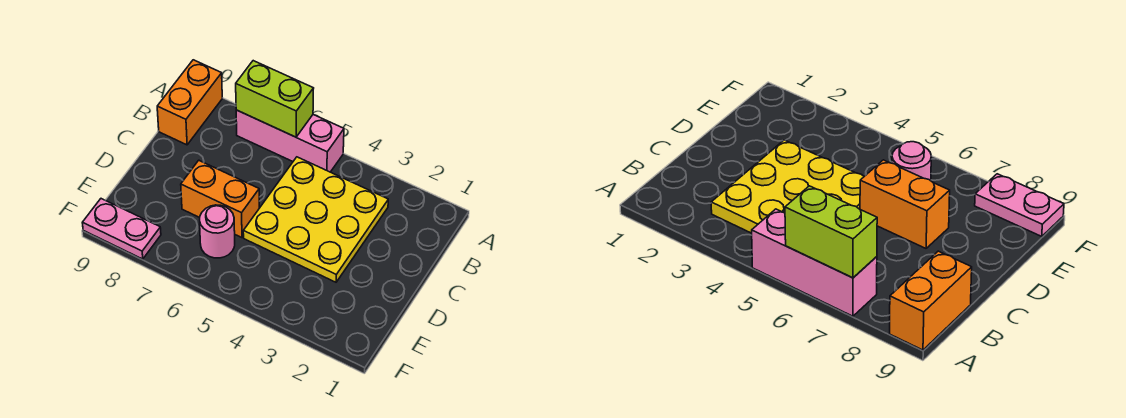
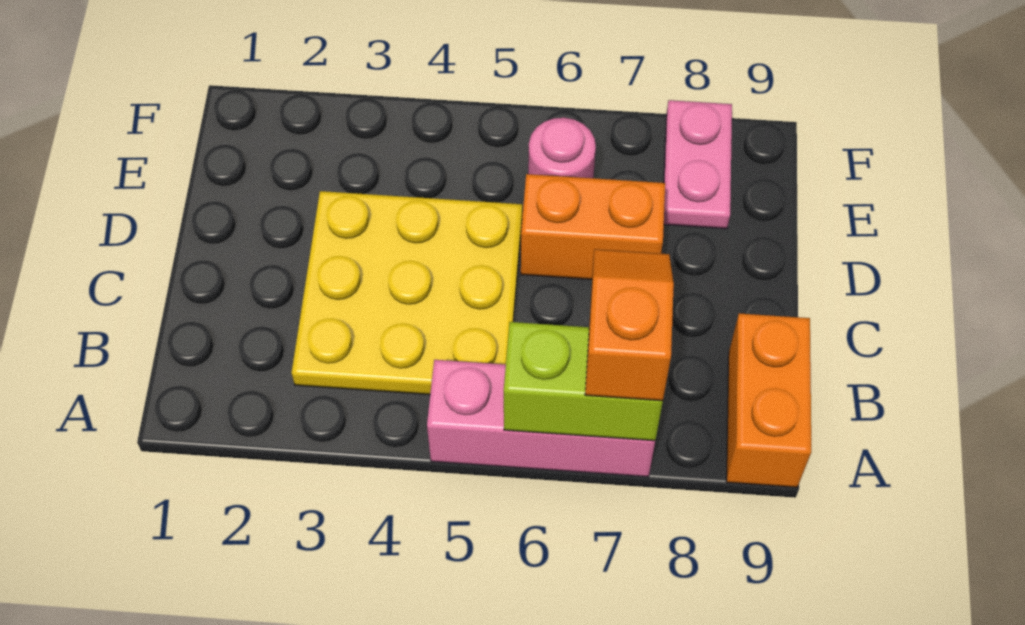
none -> orange 1x2 slope [585,249,674,401]
pink 1x2 plate [82,199,161,259] -> pink 1x2 plate turned to [664,100,732,229]

